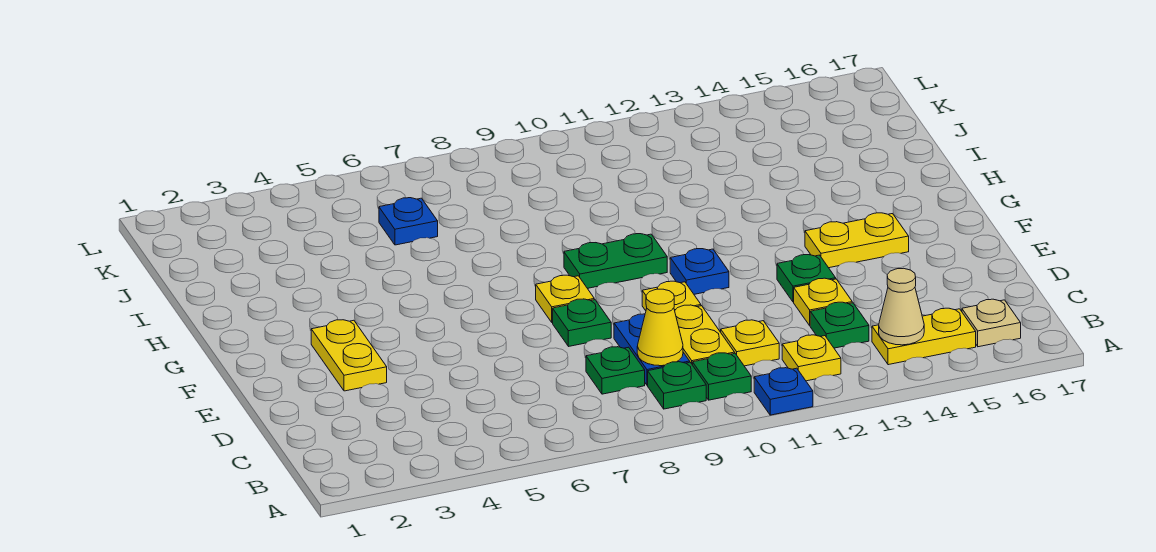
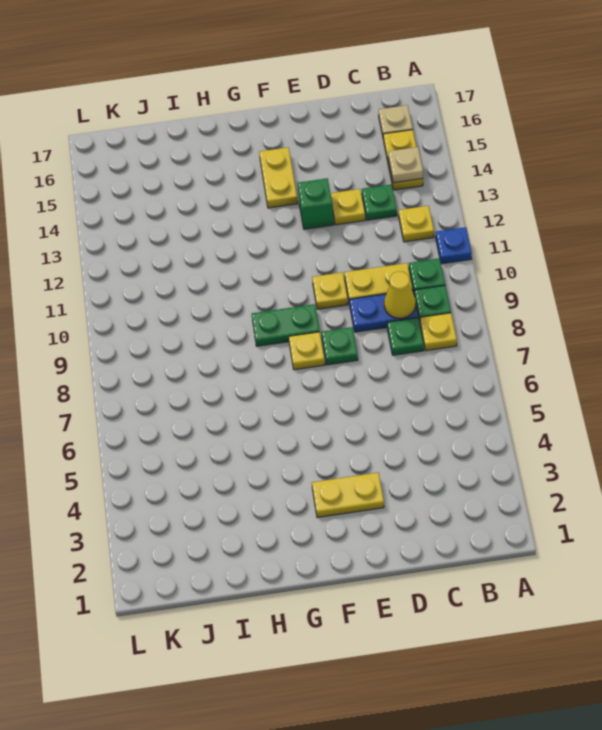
tan 1x1 cone [879,268,924,345] -> tan 1x1 plate [388,147,423,183]
yellow 1x1 plate [721,320,779,366] -> yellow 1x1 plate moved to [420,313,457,351]
green 1x1 plate [777,255,836,302] -> green 1x1 brick [298,178,334,229]
blue 1x1 plate [670,249,729,294] -> none
green 1x2 plate [564,234,667,288] -> green 1x2 plate turned to [252,304,320,346]
blue 1x1 plate [379,198,438,245] -> none

